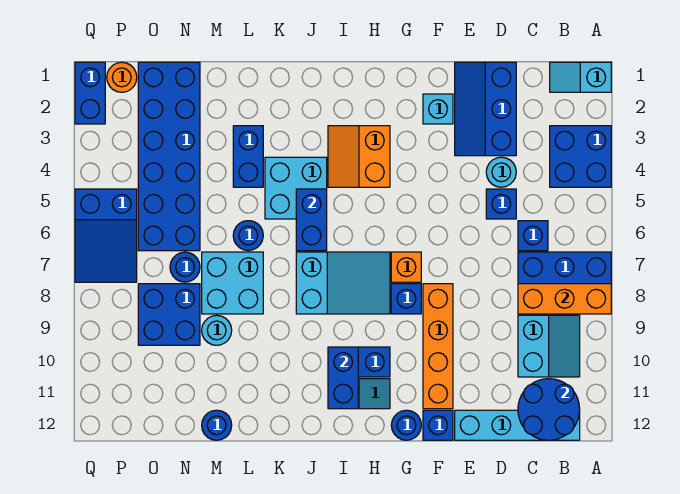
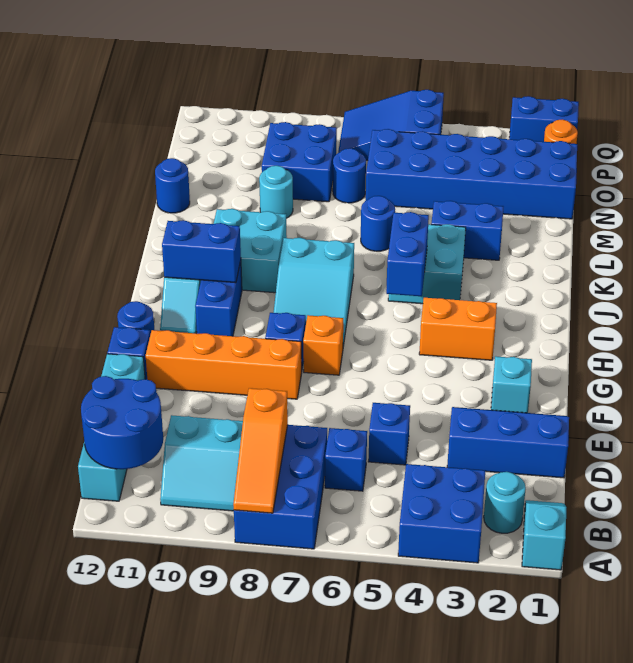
orange 1x3 brick [518,284,611,314] -> orange 1x3 slope [233,388,288,513]
cyan 1x1 round brick [486,157,516,187] -> cyan 1x1 round brick moved to [484,472,526,533]
blue 1x2 brick [296,189,327,251] -> blue 1x2 brick turned to [386,212,429,296]
cyan 2x2 brick [202,252,263,314] -> cyan 2x2 brick moved to [214,209,287,293]

